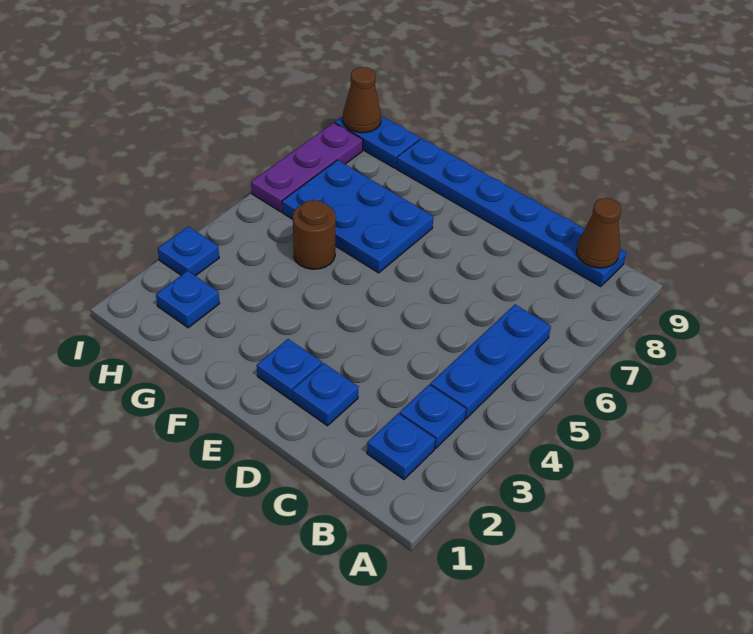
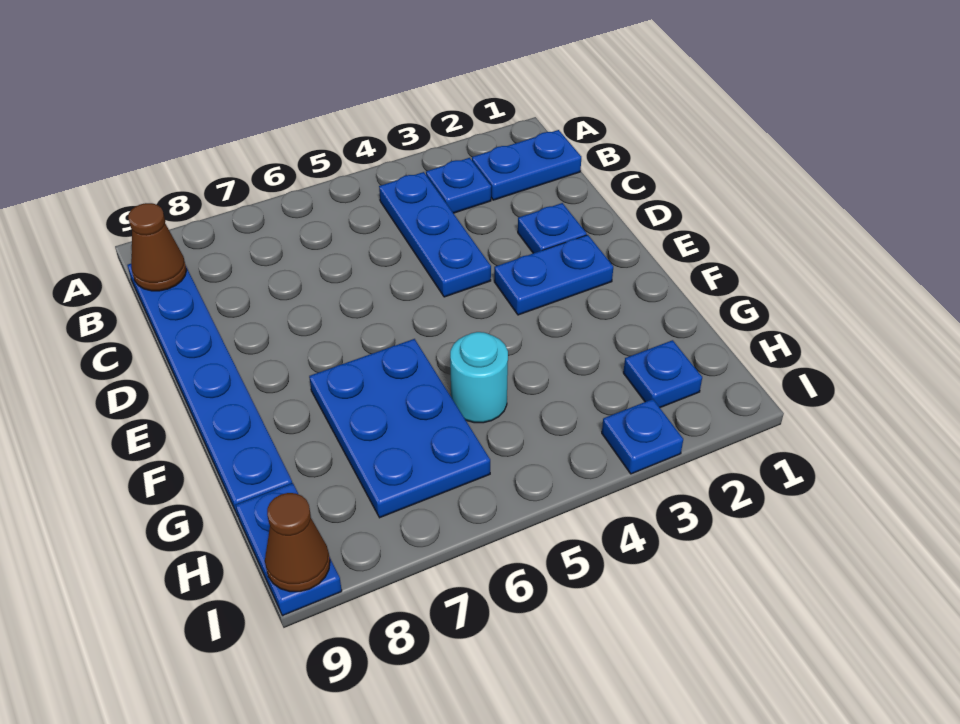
blue 1x1 plate [367,414,435,479] -> blue 1x2 plate [472,130,581,200]
blue 1x3 plate [430,305,551,419] -> blue 1x3 plate turned to [379,172,491,297]
blue 1x1 plate [257,339,322,400] -> blue 1x2 plate [494,235,613,315]
brown 1x1 round brick [293,200,336,269] -> cyan 1x1 round brick [450,332,508,423]
purple 1x3 plate [251,123,363,212] -> none

